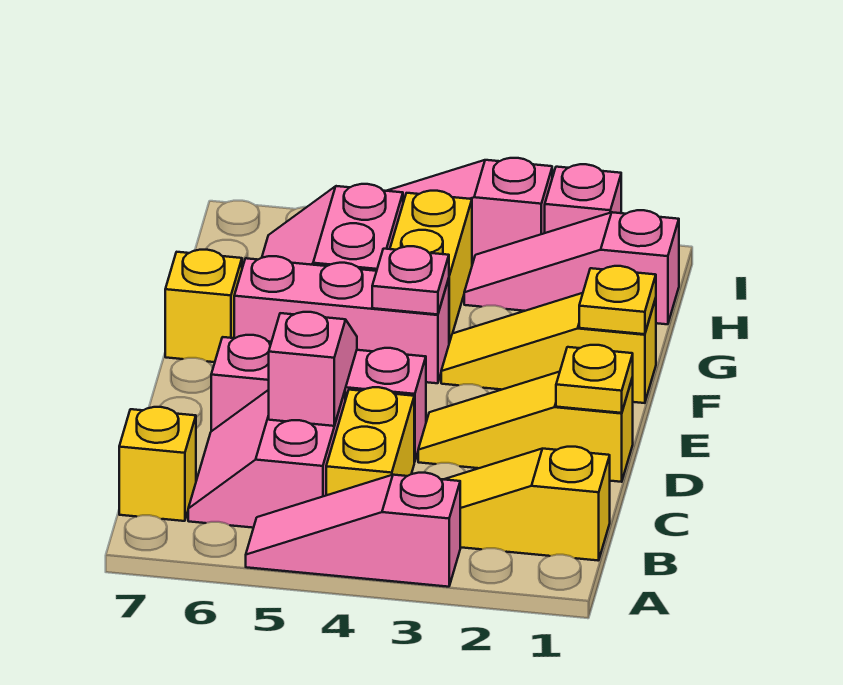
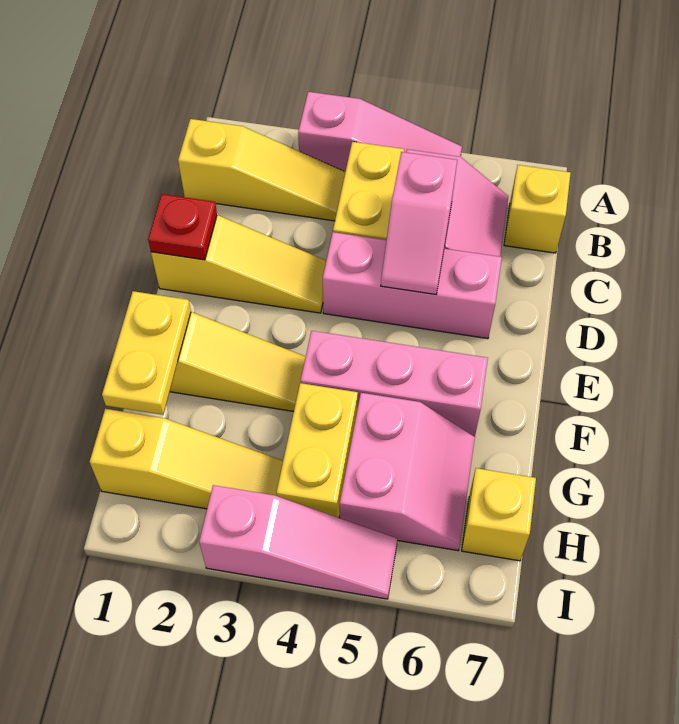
yellow 1x1 plate [556,345,633,413] -> red 1x1 plate [148,194,217,260]
yellow 1x1 plate [579,266,656,334] -> yellow 1x2 plate [102,291,191,415]
pink 1x1 plate [372,246,449,314] -> none
yellow 1x1 brick [165,250,242,362] -> yellow 1x1 brick moved to [462,468,536,561]
pink 1x3 slope [464,210,679,324] -> yellow 1x3 slope [90,409,283,509]
pink 1x1 brick [545,164,621,233] -> none

